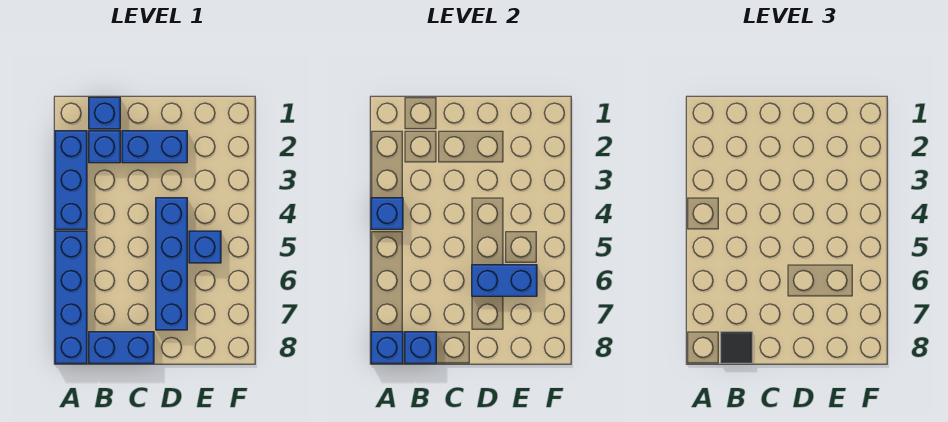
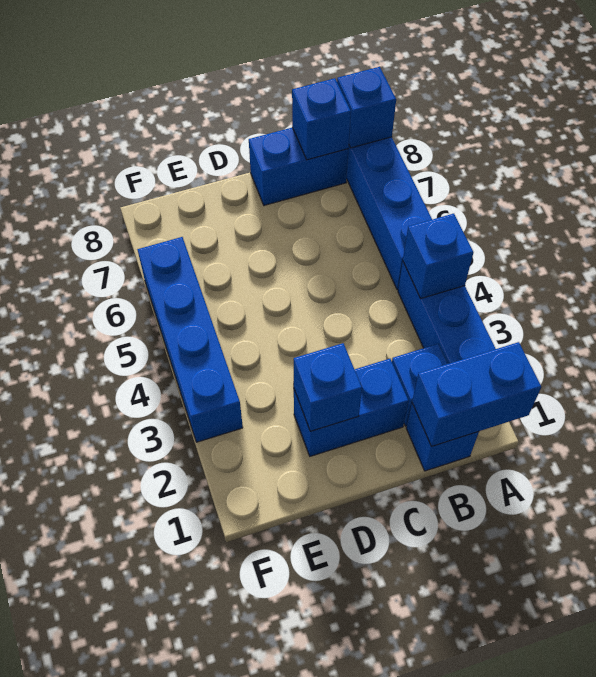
black 1x1 tile [721,332,752,363] -> none
blue 1x4 brick [156,198,187,330] -> blue 1x4 brick moved to [137,237,243,442]
blue 1x2 brick [472,265,537,296] -> blue 1x2 brick moved to [412,342,541,447]
blue 1x1 brick [189,231,221,263] -> blue 1x1 brick moved to [294,343,362,431]

